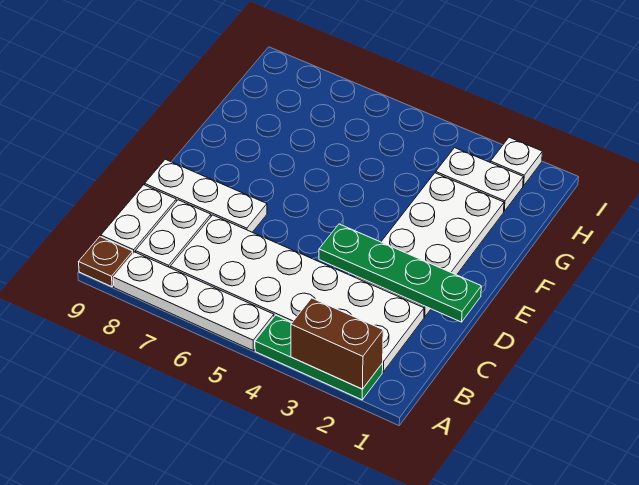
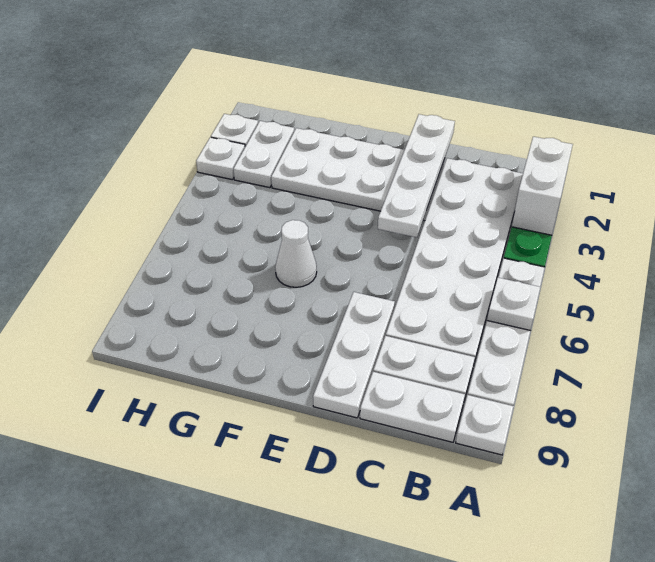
brown 1x2 brick [291,298,383,389] -> white 1x2 brick [512,137,573,235]
none -> white 1x1 plate [487,278,540,331]
brown 1x1 plate [79,237,133,287] -> white 1x1 plate [456,395,514,455]
green 1x4 plate [319,224,481,322] -> white 1x4 plate [378,114,455,237]
none -> white 1x1 cone [275,220,317,287]
none -> white 1x1 plate [196,137,245,180]

